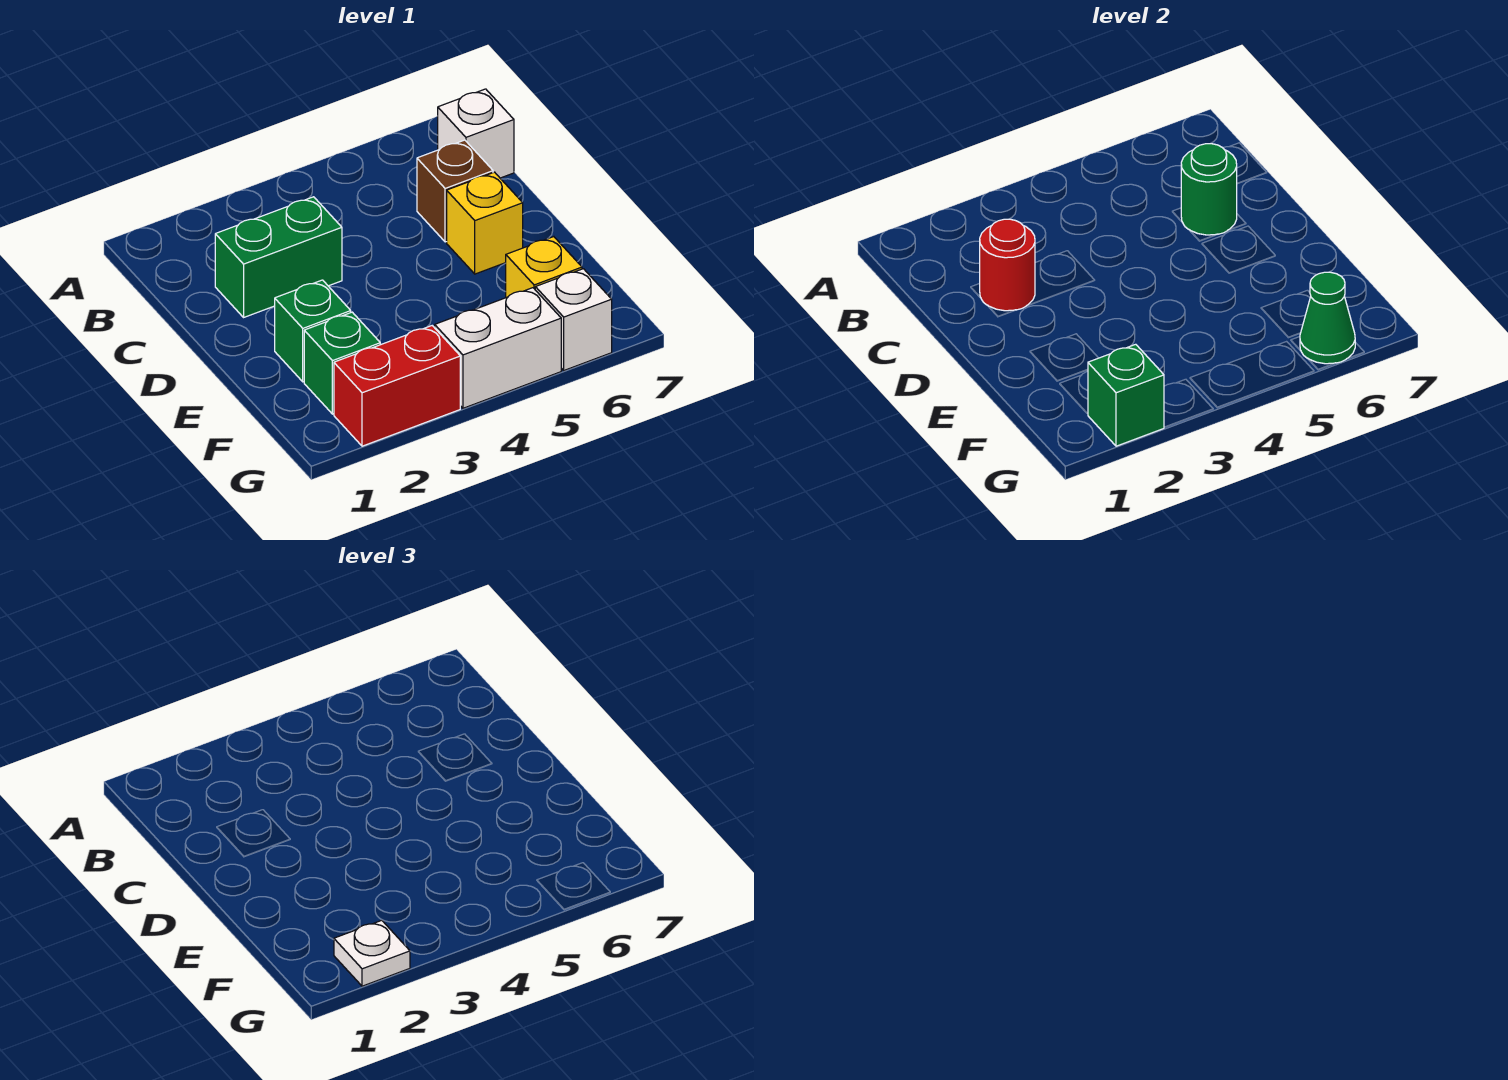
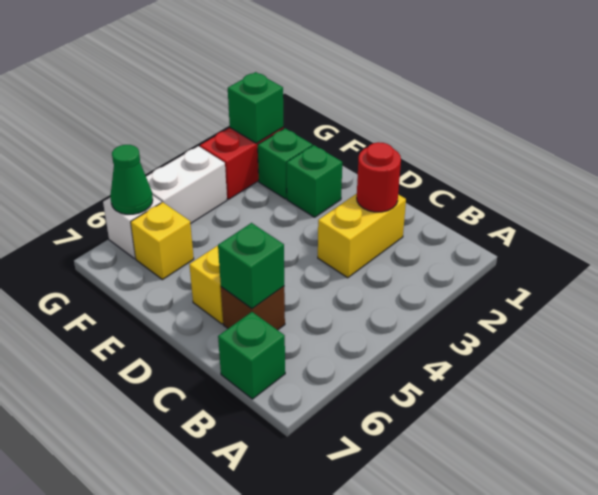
white 1x1 brick [438,89,514,178] -> green 1x1 brick [218,312,285,399]
green 1x2 brick [215,197,342,317] -> yellow 1x2 brick [318,194,406,278]
green 1x1 round brick [1181,144,1237,235] -> green 1x1 brick [218,223,284,309]
white 1x1 plate [334,920,410,986] -> none

